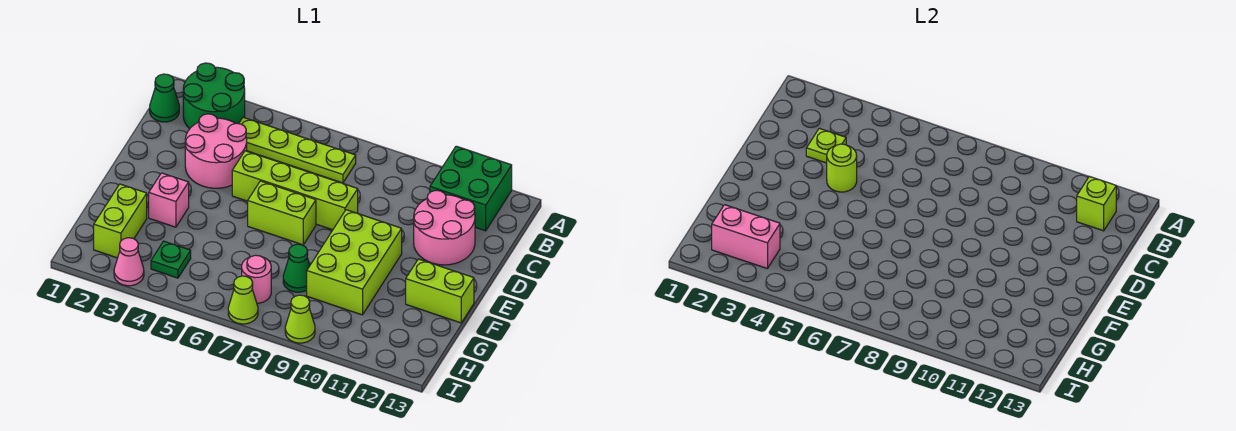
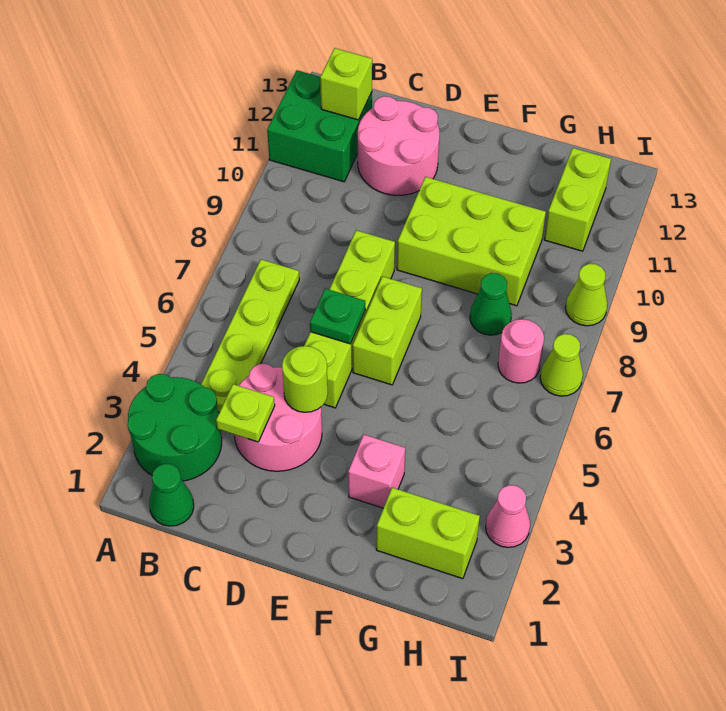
lime 1x2 brick [406,259,474,323] -> lime 1x2 brick moved to [544,148,611,251]
pink 1x2 brick [712,205,780,269] -> none
green 1x1 plate [151,241,191,278] -> green 1x1 plate moved to [310,289,365,344]

